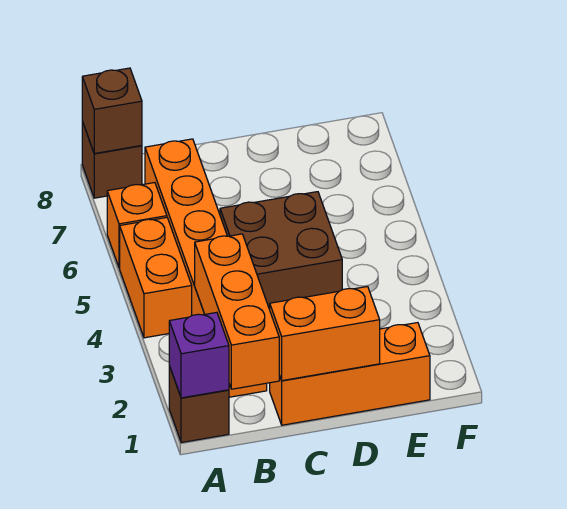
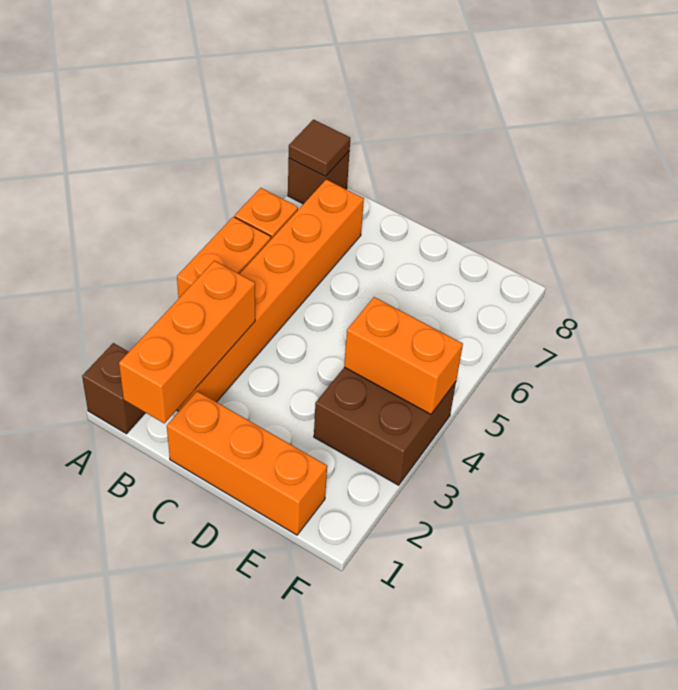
purple 1x1 brick [169,312,229,398] -> none
brown 1x1 brick [82,68,142,154] -> brown 1x1 tile [289,120,350,177]
orange 1x2 brick [270,287,380,381] -> orange 1x2 brick moved to [344,297,463,414]
brown 2x2 brick [220,192,342,309] -> brown 2x2 brick moved to [314,367,456,485]

